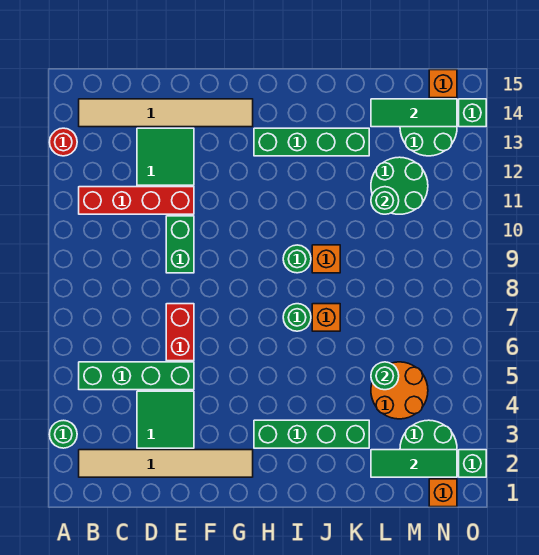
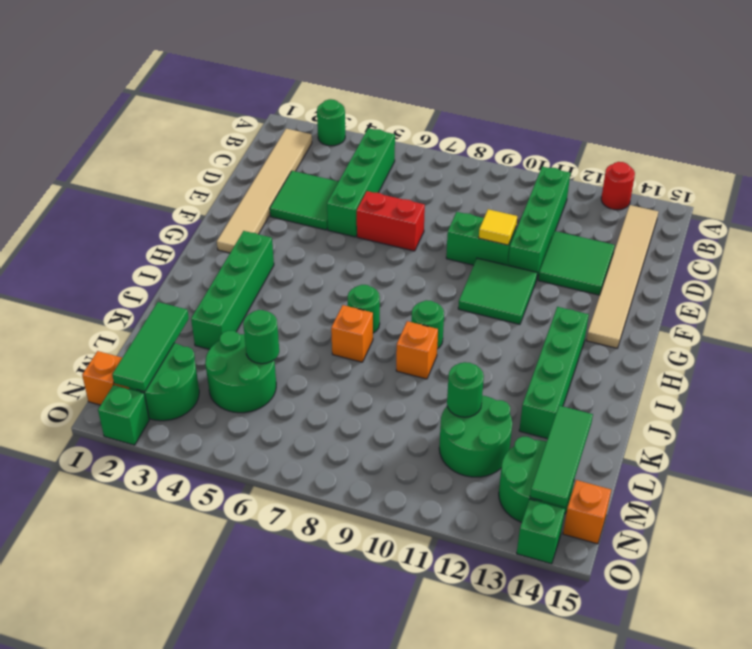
red 1x4 brick [79,187,194,214] -> green 1x4 brick [508,167,570,278]
none -> yellow 1x1 tile [479,209,517,245]
none -> green 2x2 tile [458,258,537,324]
orange 2x2 round brick [371,362,428,419] -> green 2x2 round brick [205,331,276,413]

